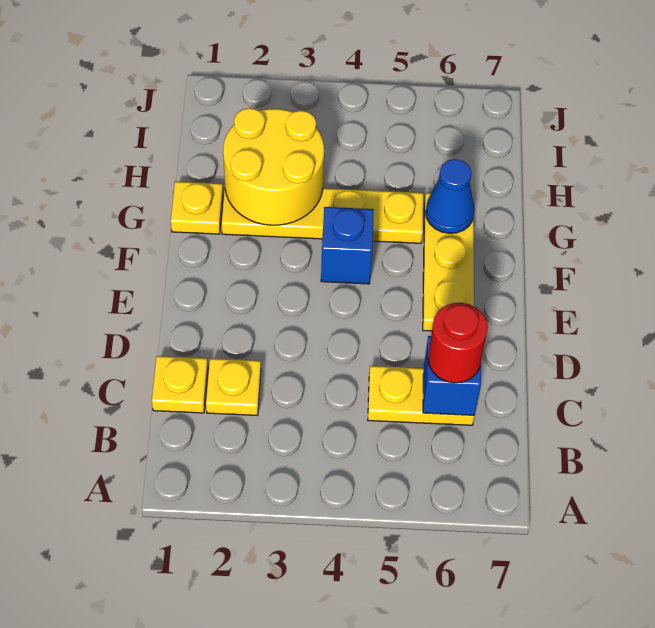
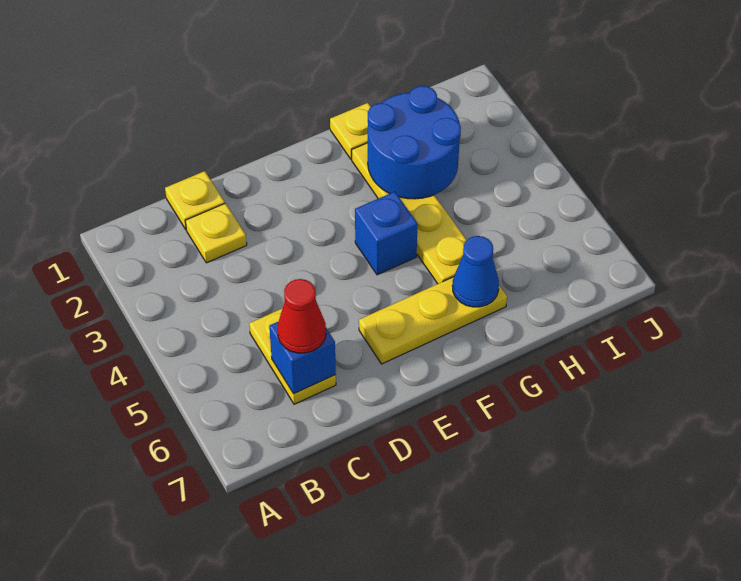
red 1x1 round brick [428,303,488,383] -> red 1x1 cone [278,279,326,353]
yellow 2x2 round brick [223,108,324,225] -> blue 2x2 round brick [368,86,461,199]

